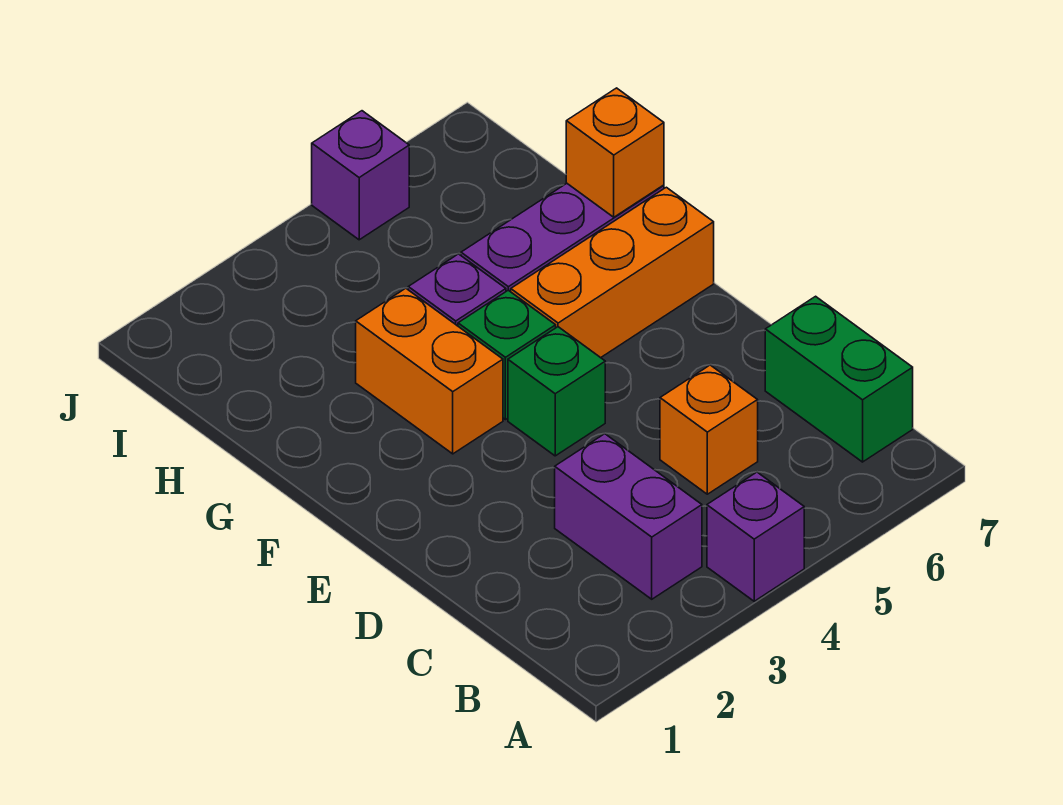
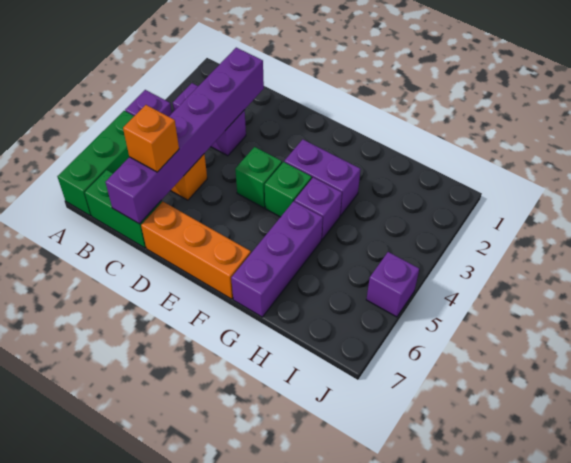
none -> green 1x3 brick [57,111,134,216]
none -> purple 1x6 brick [106,48,264,224]
orange 1x2 brick [356,288,503,454] -> purple 1x2 brick [284,139,361,216]
orange 1x3 brick [511,187,714,358] -> orange 1x3 brick turned to [141,202,251,299]
orange 1x1 brick [566,88,664,217] -> orange 1x1 brick moved to [123,105,179,172]

